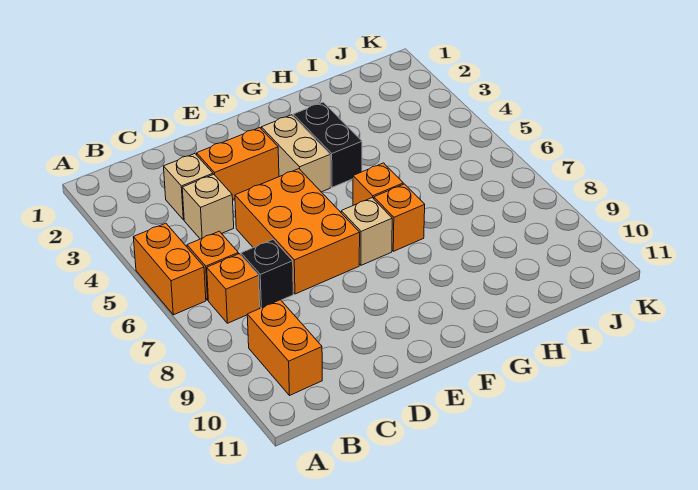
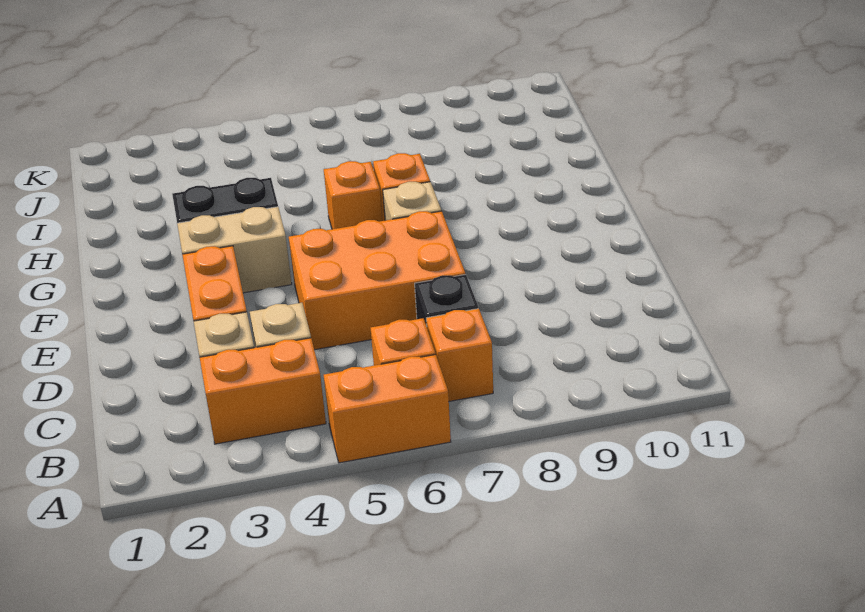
orange 1x2 brick [247,300,322,396] -> orange 1x2 brick moved to [200,338,326,444]

